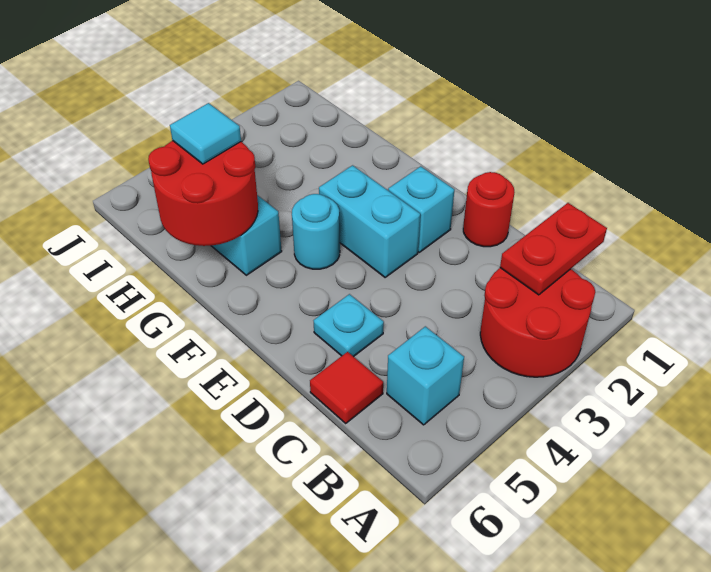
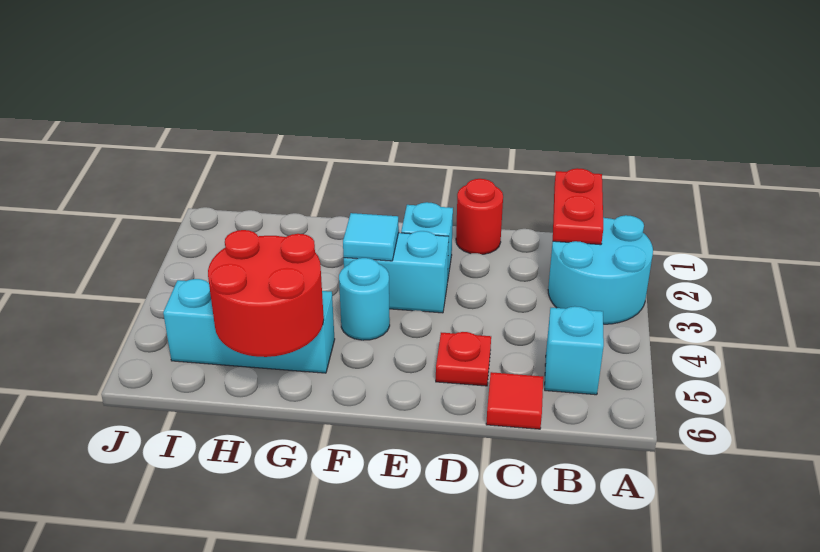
red 2x2 round brick [480,268,595,377] -> cyan 2x2 round brick [548,215,653,324]
cyan 1x1 plate [314,294,384,357] -> red 1x1 plate [436,332,491,386]
cyan 1x1 tile [170,103,241,164] -> cyan 1x1 tile moved to [343,213,399,261]

